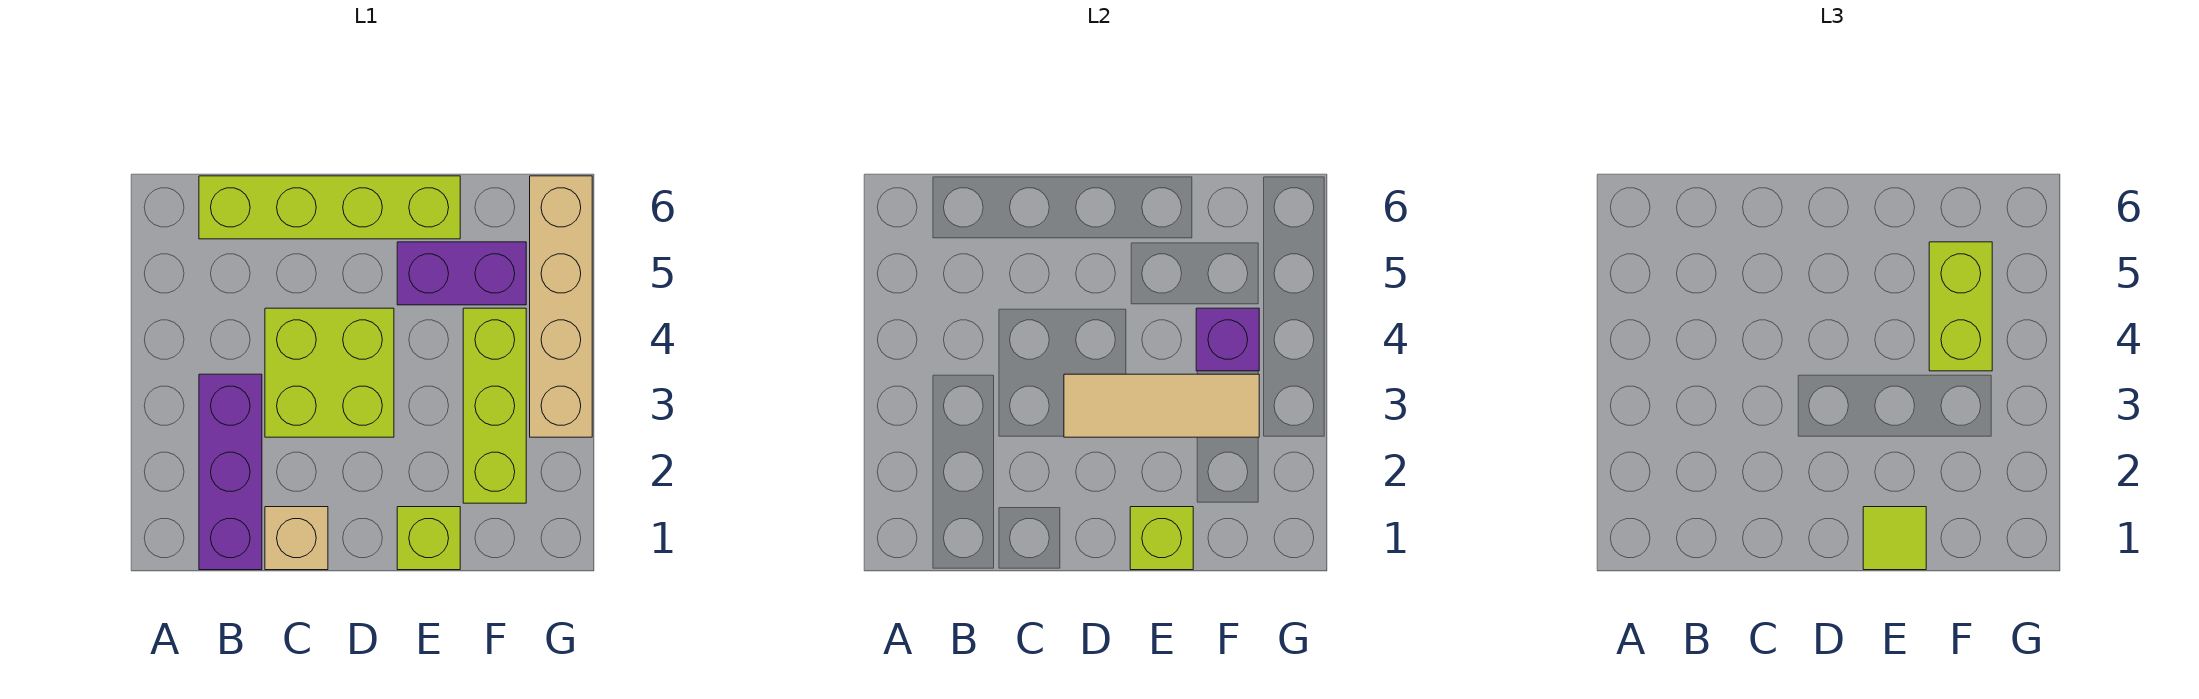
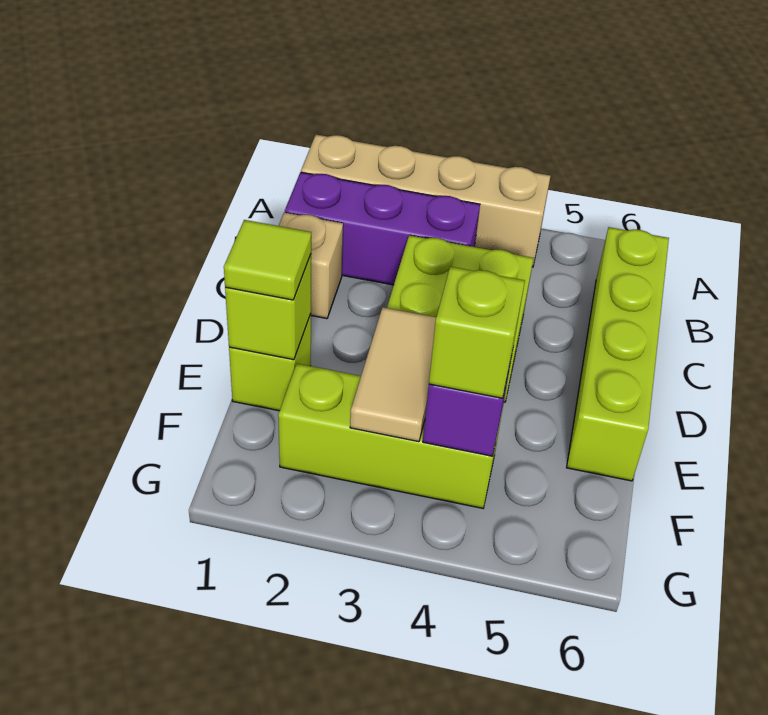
tan 1x3 tile [1064,374,1259,437] -> tan 1x2 tile [350,307,436,442]
purple 1x2 brick [397,242,526,305] -> none
lime 1x2 brick [1929,242,1992,371] -> lime 1x1 brick [429,267,525,398]
tan 1x4 brick [530,176,592,437] -> tan 1x4 brick moved to [301,135,550,267]

